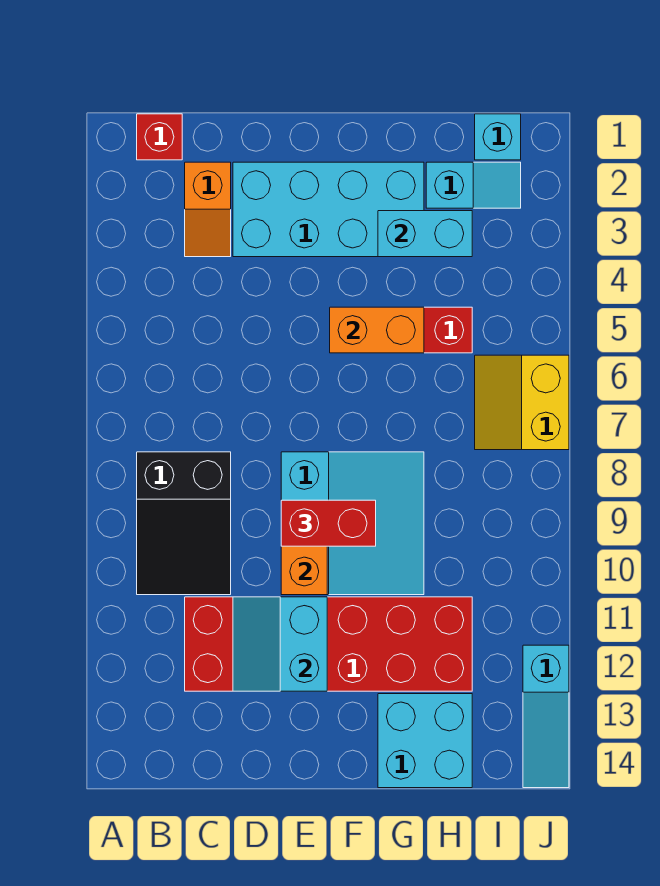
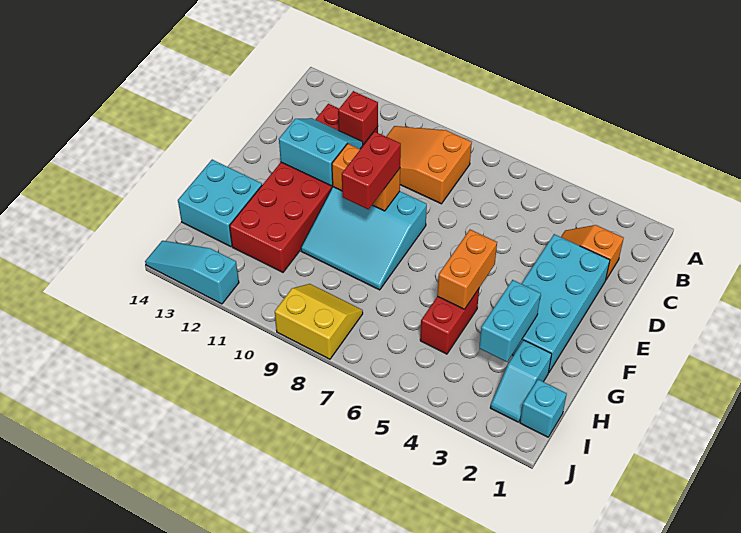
red 1x1 brick [137,114,182,160] -> red 1x1 brick moved to [338,91,378,145]
black 2x3 slope [137,452,231,595] -> orange 2x3 slope [386,126,472,204]
yellow 2x2 slope [475,355,569,450] -> yellow 2x2 slope moved to [275,284,363,359]

